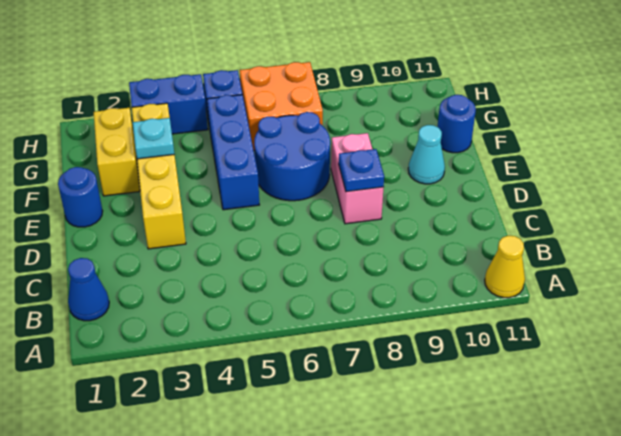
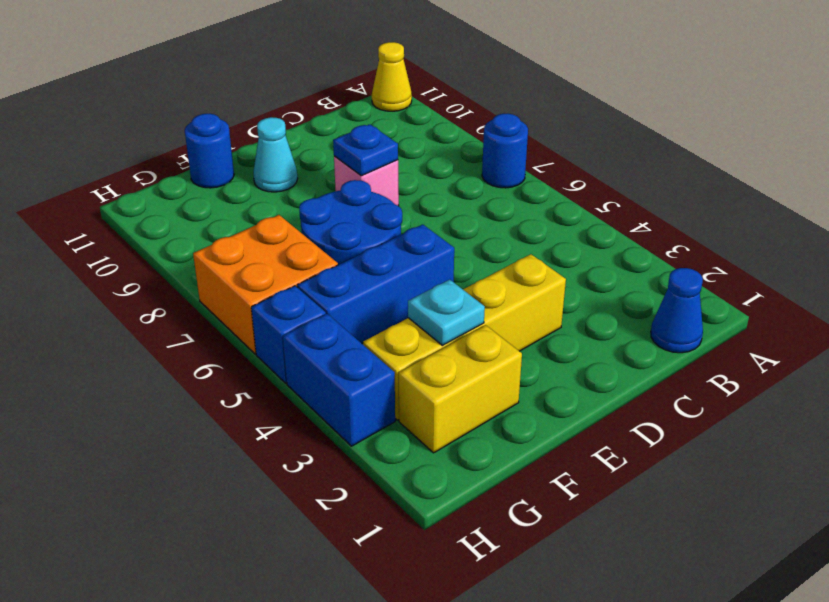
pink 1x2 brick [331,133,384,224] -> pink 1x1 brick [334,156,399,206]
blue 1x1 round brick [58,167,103,227] -> blue 1x1 round brick moved to [482,114,528,188]

